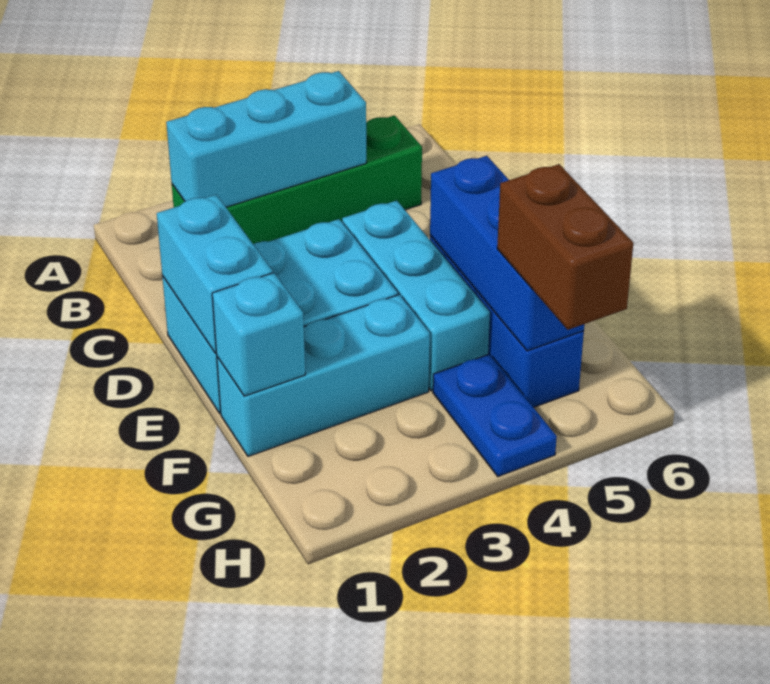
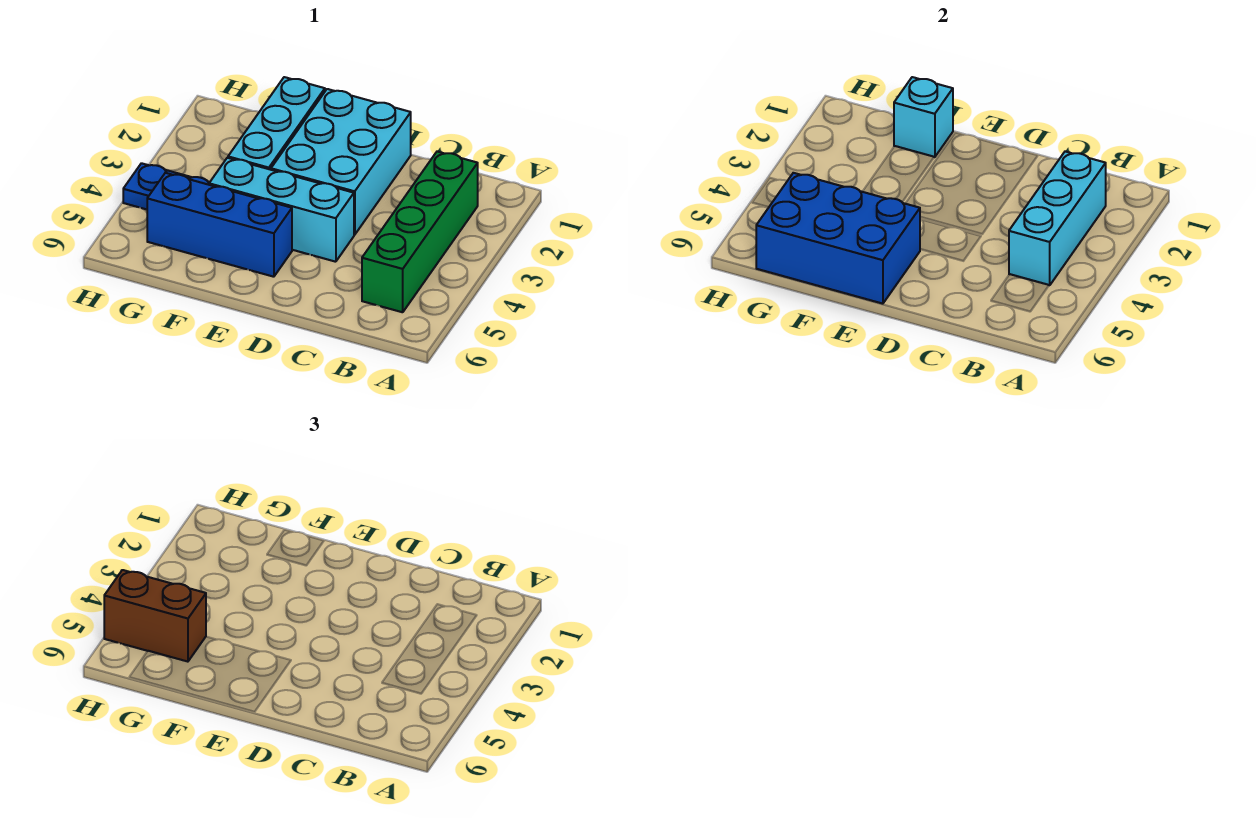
cyan 1x2 brick [157,195,273,353] -> none
blue 1x3 brick [430,156,584,351] -> blue 2x3 brick [756,173,920,304]

